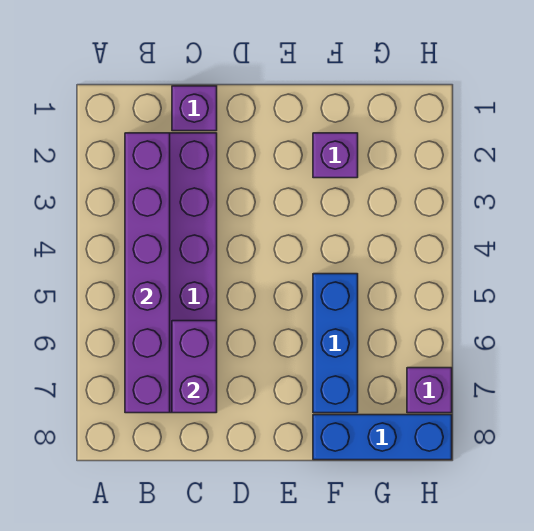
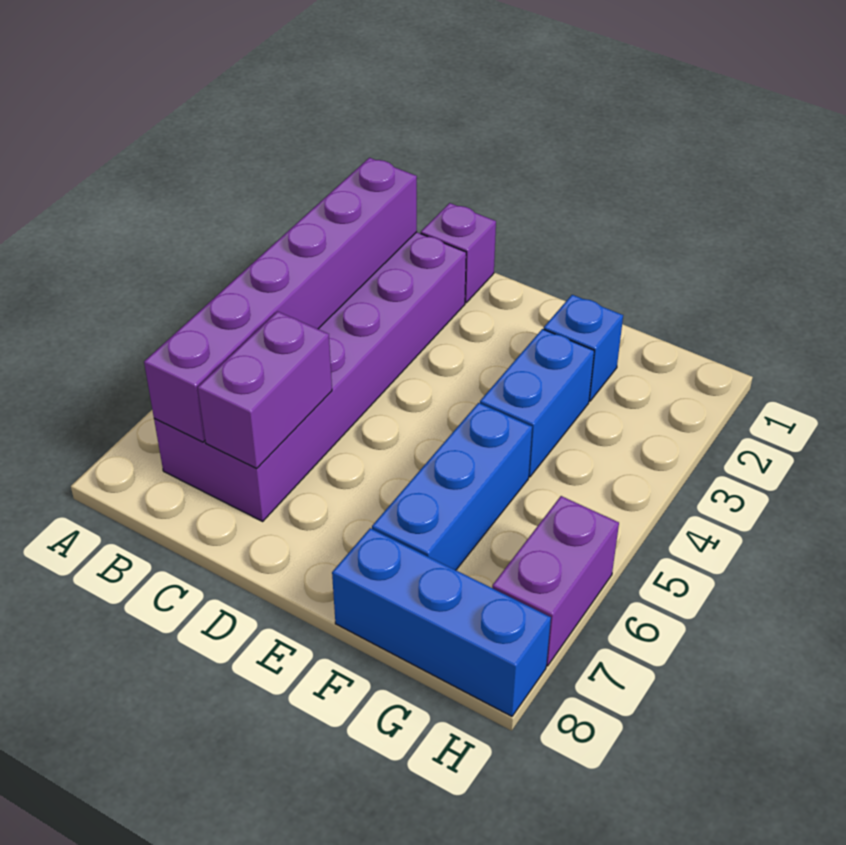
purple 1x1 brick [313,133,358,178] -> blue 1x1 brick [544,295,623,401]
none -> blue 1x2 brick [480,329,594,477]
purple 1x1 brick [407,368,452,413] -> purple 1x2 brick [492,496,619,666]

